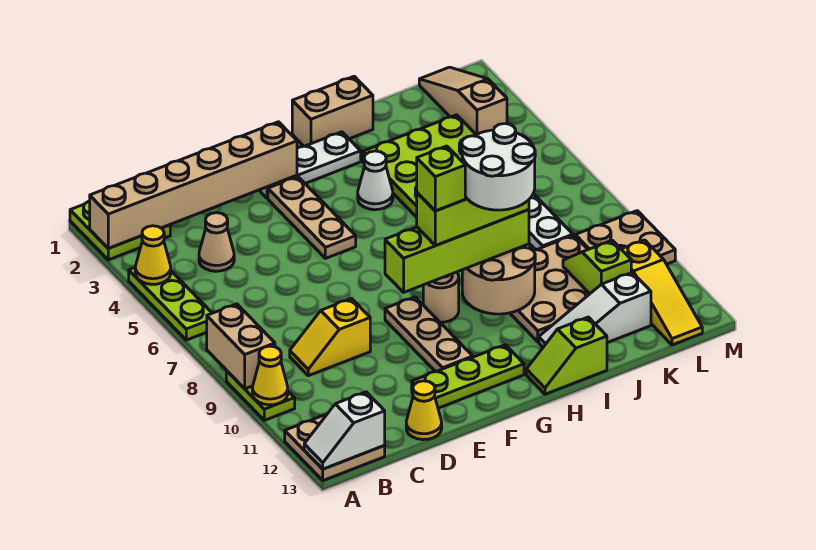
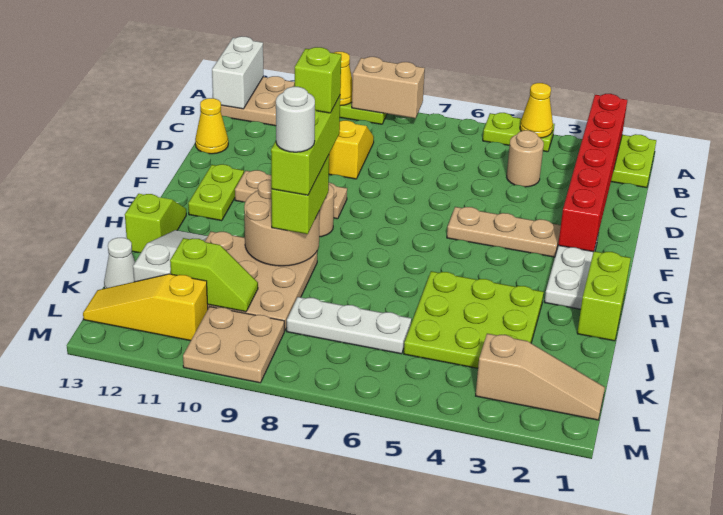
tan 1x6 brick [90,122,297,248] -> red 1x6 brick [558,94,627,252]
lime 1x3 plate [129,268,212,340] -> lime 1x2 plate [483,113,555,152]
white 1x2 slope [304,392,385,469] -> white 1x2 brick [212,36,263,109]
tan 1x1 cone [199,213,234,271] -> tan 1x1 round brick [507,130,544,187]
lime 1x3 plate [412,345,524,408] -> lime 1x2 plate [188,164,244,221]
lime 1x4 brick [385,210,529,292] -> lime 1x2 brick [271,155,329,234]
tan 1x2 brick [292,76,373,146] -> lime 1x2 brick [577,251,631,341]
white 1x1 cone [358,151,393,210] -> white 1x1 cone moved to [104,238,135,288]
white 2x2 round brick [462,124,535,210] -> white 1x1 round brick [276,87,315,152]

